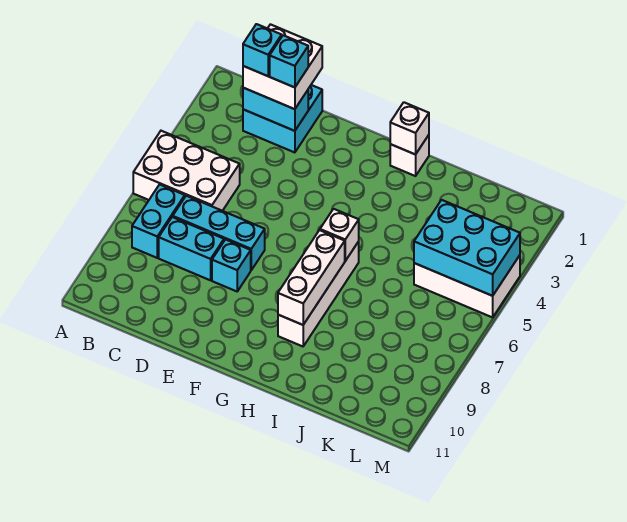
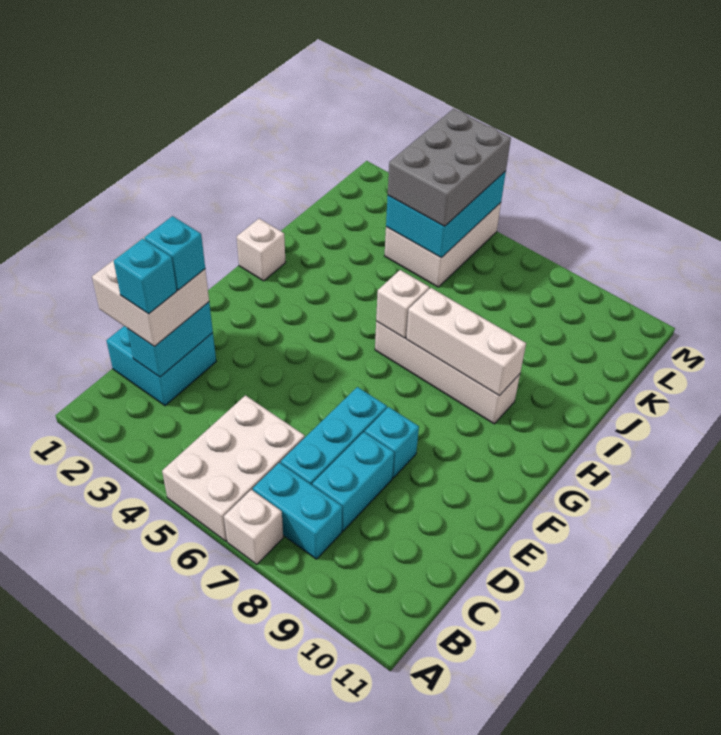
white 1x1 brick [390,102,429,155] -> white 1x1 brick moved to [224,490,283,564]
none -> grey 2x3 brick [388,109,511,226]

